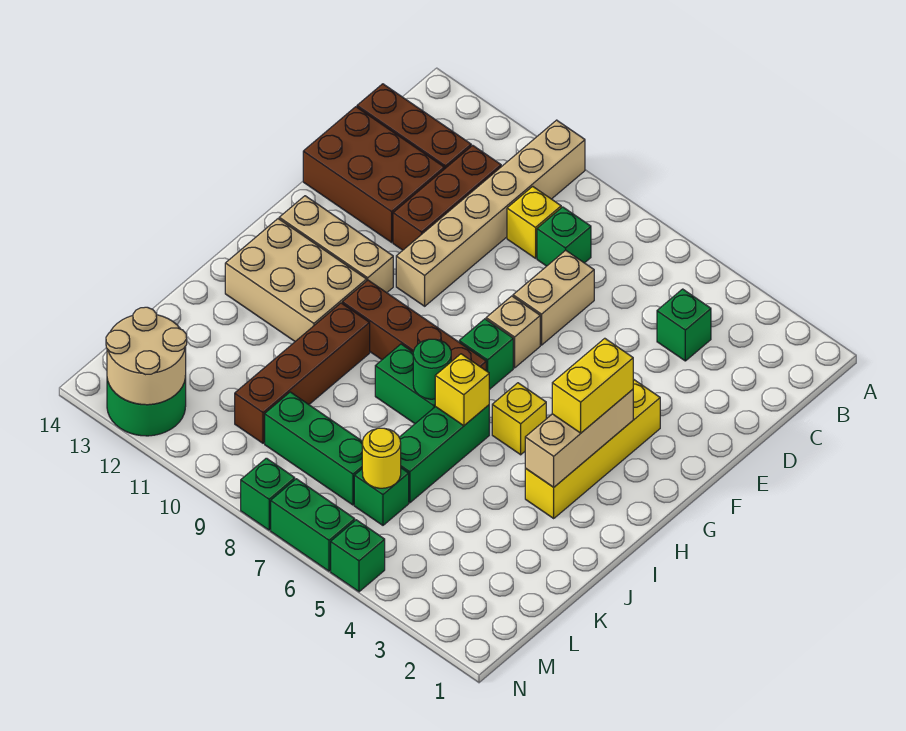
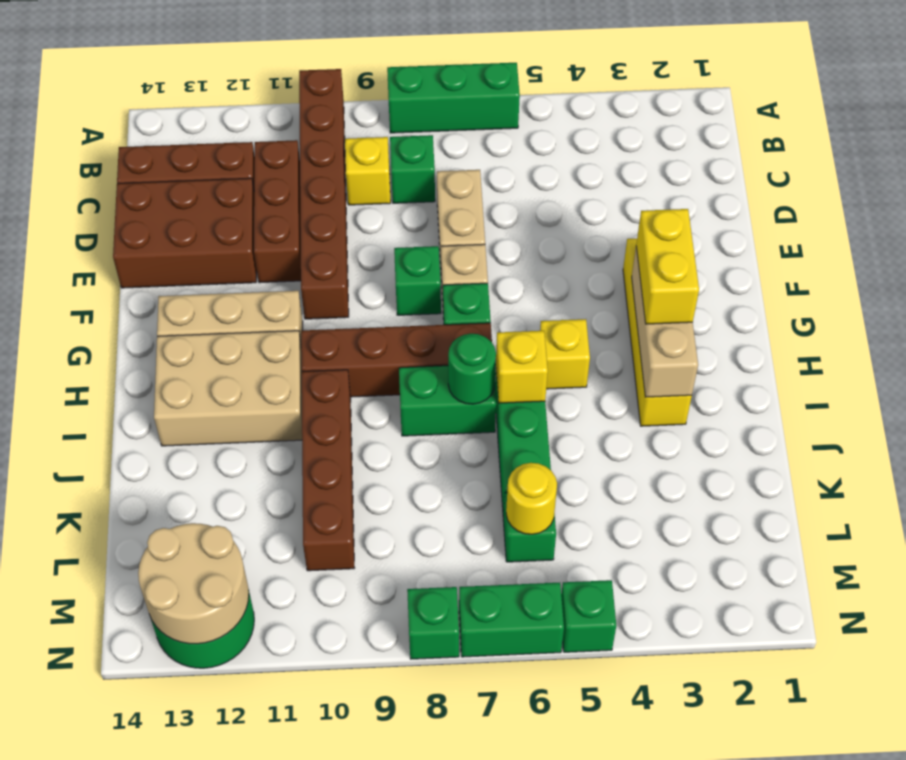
tan 1x6 brick [396,120,585,306] -> brown 1x6 brick [299,69,349,319]
green 1x1 brick [657,289,711,361] -> green 1x1 brick moved to [394,246,441,315]
green 1x3 brick [265,392,362,505] -> green 1x3 brick moved to [387,63,520,133]

